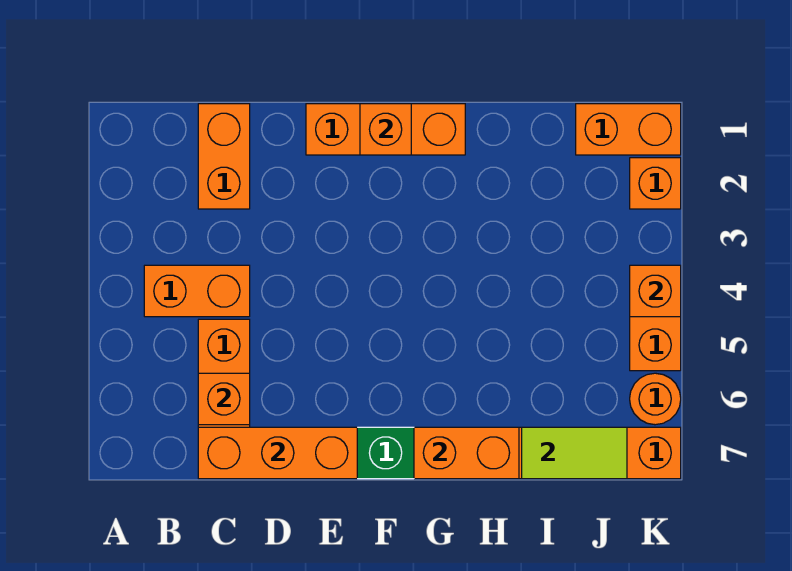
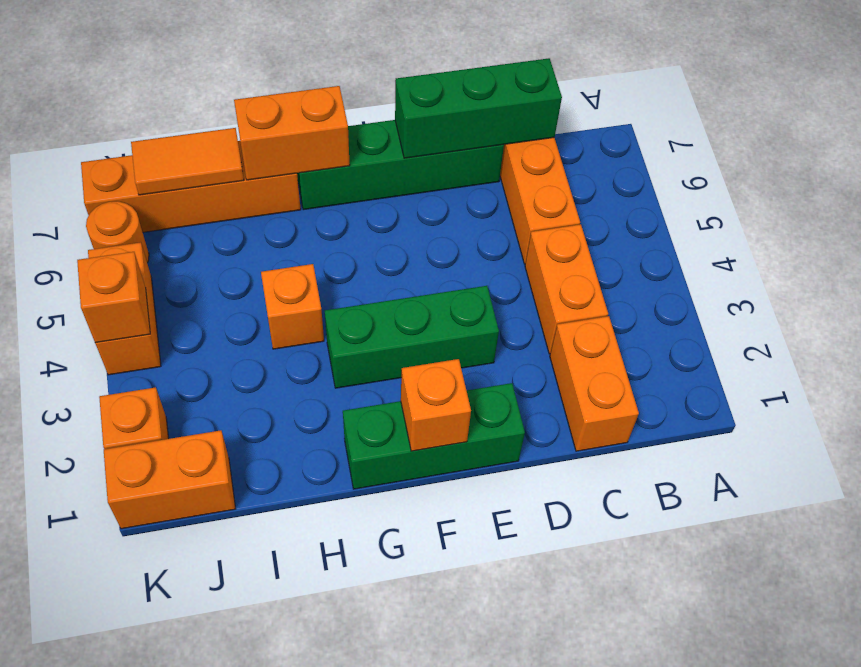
orange 1x2 brick [144,265,250,317] -> orange 1x2 brick turned to [525,224,608,354]
orange 1x1 brick [198,373,250,425] -> orange 1x1 brick moved to [261,264,324,349]
orange 1x3 brick [198,427,357,479] -> green 1x3 brick [395,58,562,158]
orange 1x3 brick [306,104,465,155] -> green 1x3 brick [343,383,525,489]
none -> green 1x3 brick [325,286,499,388]
lime 1x2 tile [522,427,627,479] -> orange 1x2 tile [131,128,244,195]

